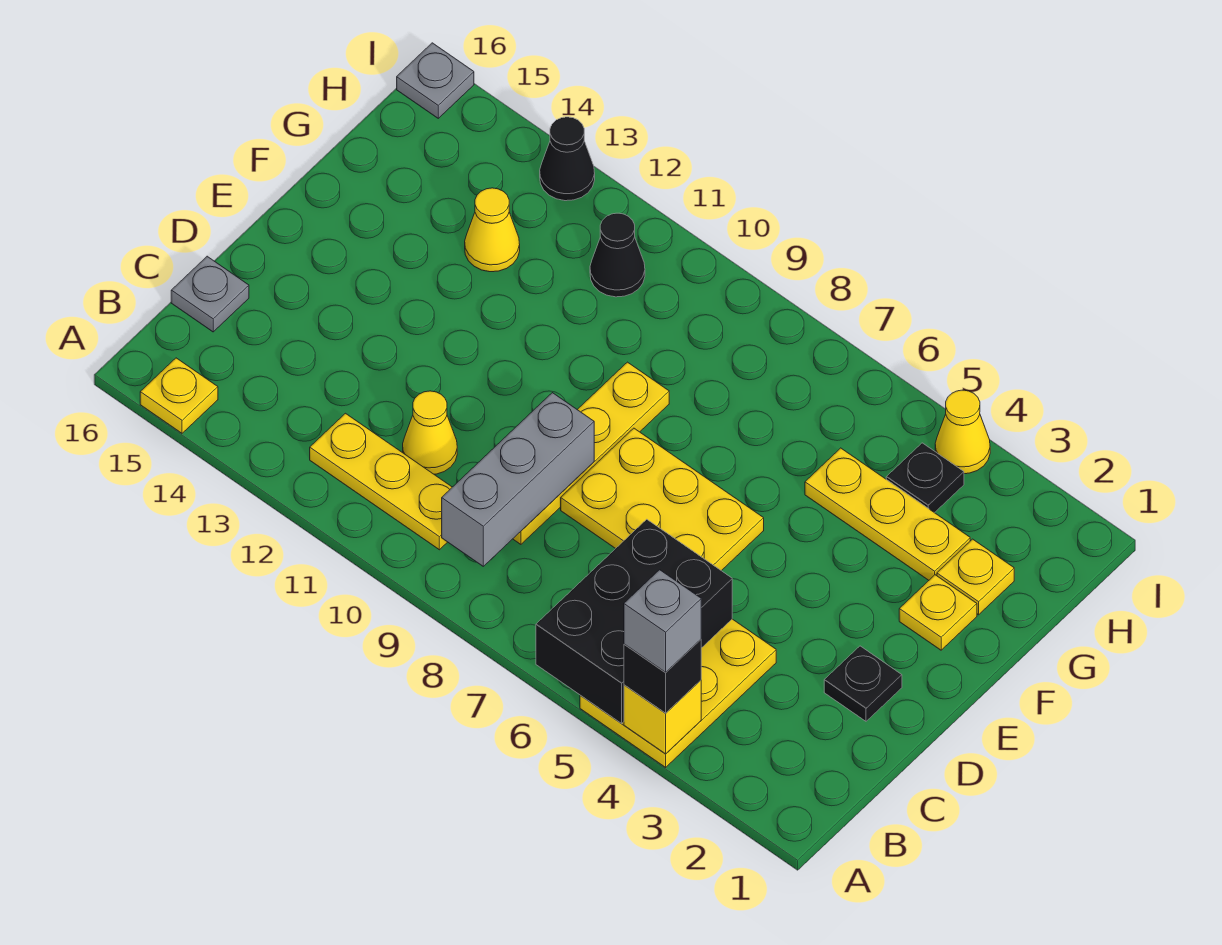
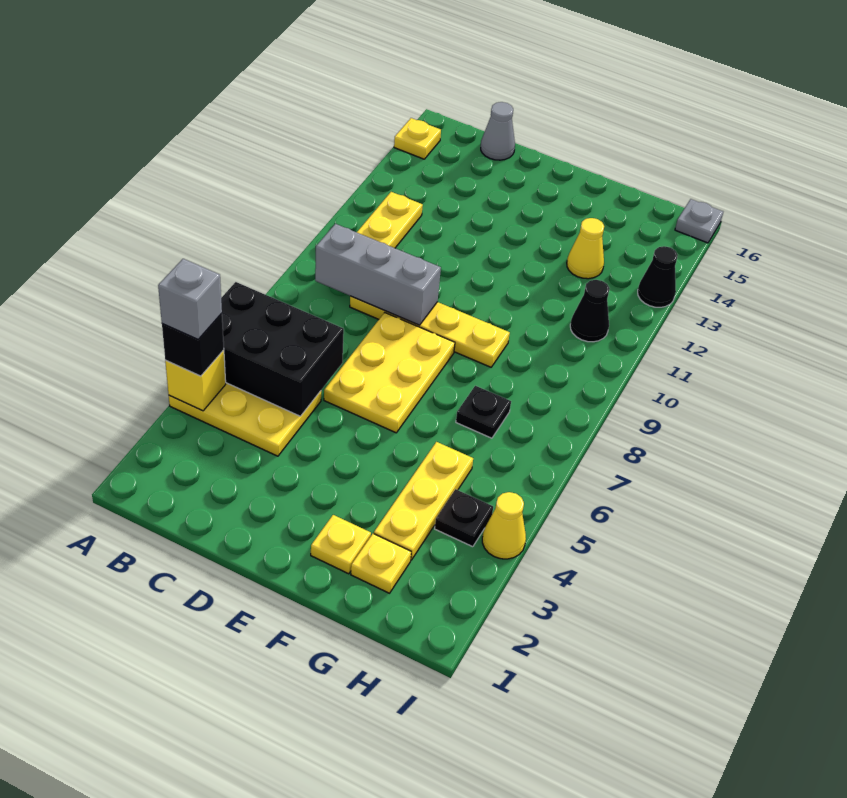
yellow 1x1 cone [403,391,457,474] -> none
grey 1x1 plate [171,256,249,332] -> grey 1x1 cone [481,102,515,160]
black 1x1 plate [824,646,902,721] -> black 1x1 plate moved to [456,386,511,438]

